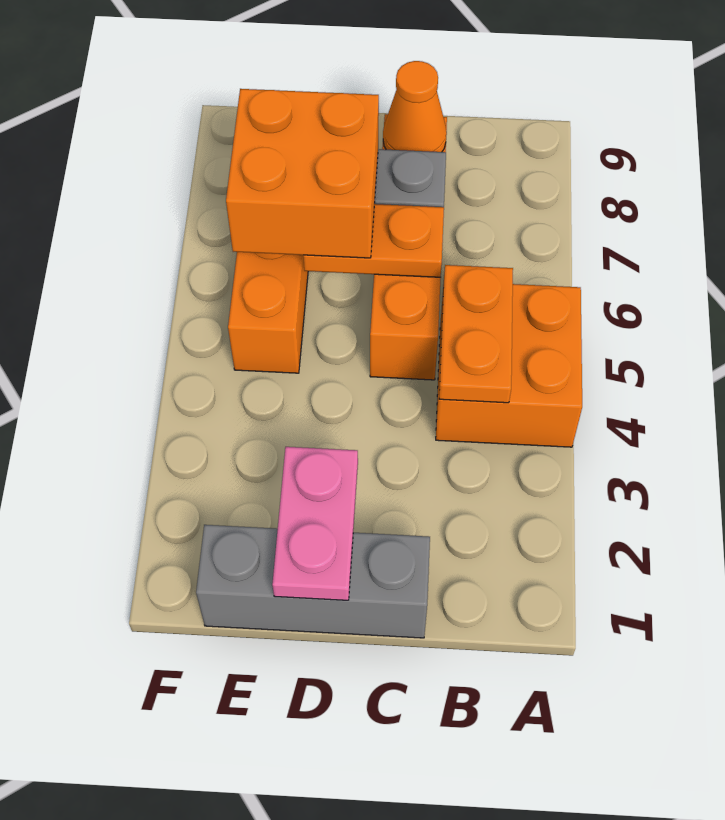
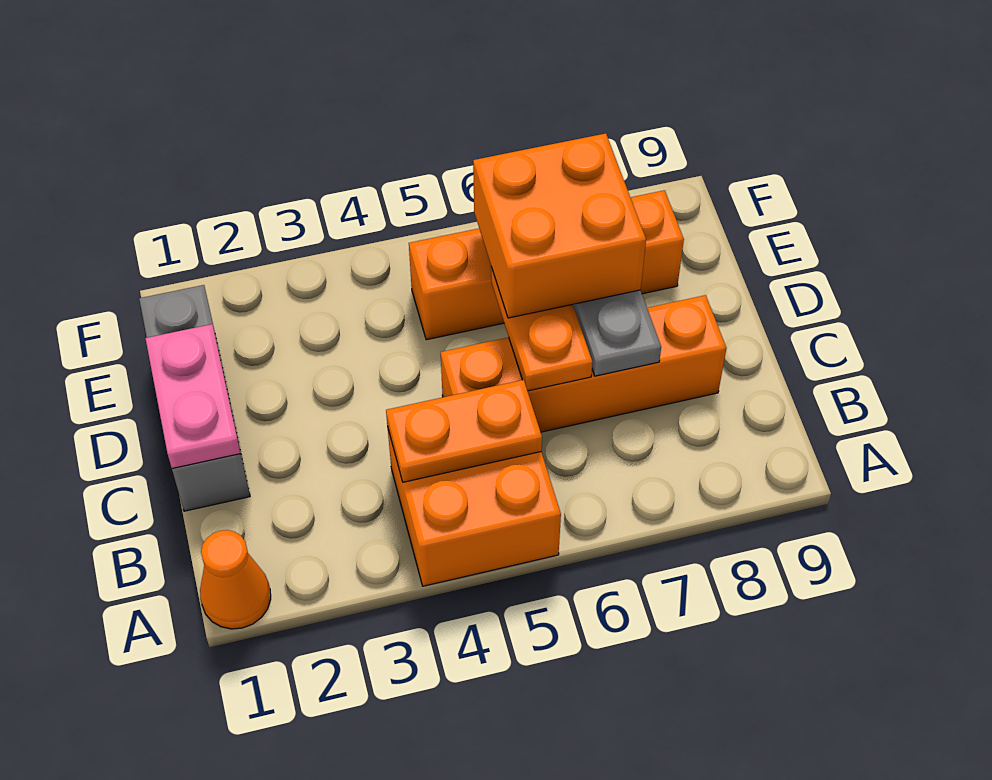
orange 1x1 cone [383,61,447,152] -> orange 1x1 cone moved to [200,530,271,629]
pink 1x2 plate [272,447,358,600] -> pink 1x2 plate turned to [145,324,241,468]

